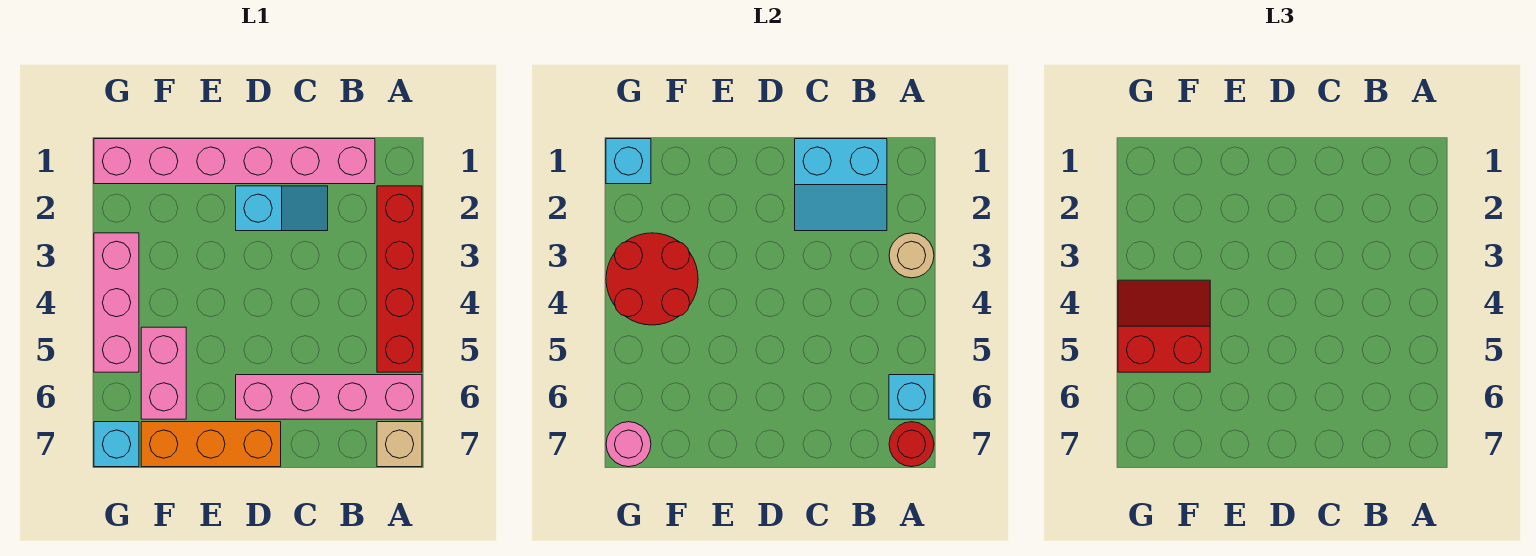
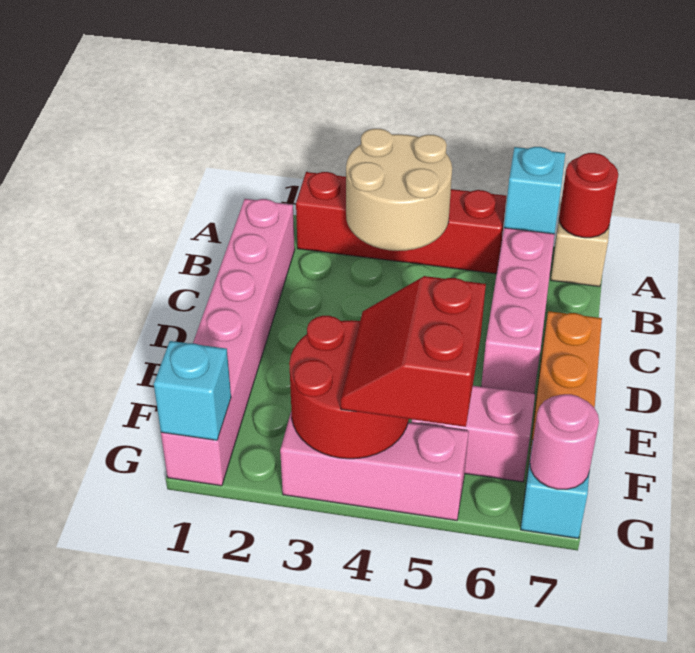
tan 1x1 round brick [889,233,934,278] -> tan 2x2 round brick [346,129,452,251]
cyan 2x2 slope [795,139,887,231] -> none
cyan 1x2 slope [236,186,328,231] -> none

